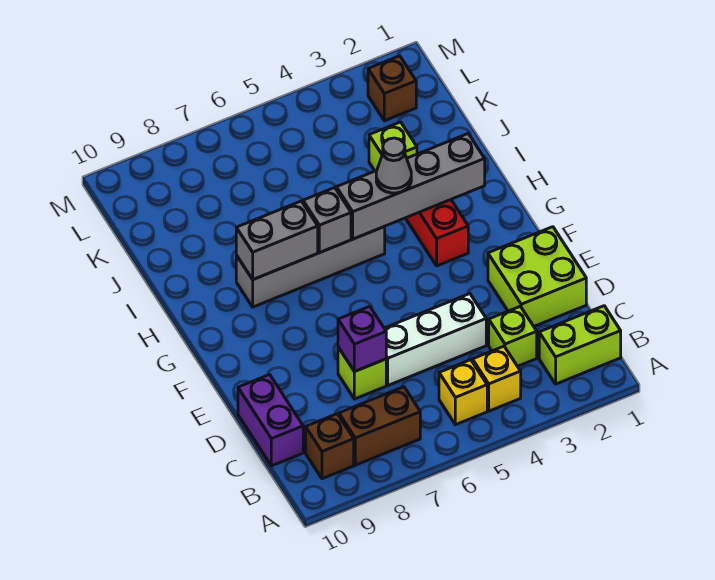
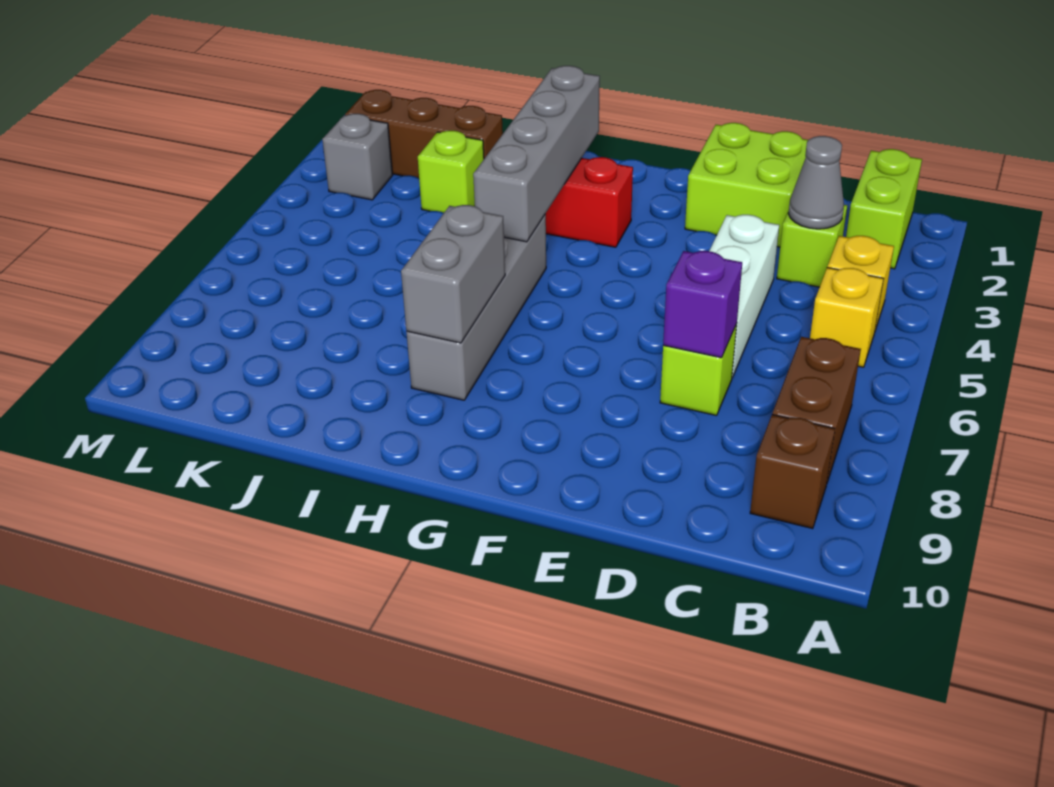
purple 1x2 brick [238,375,303,466] -> none
grey 1x1 cone [376,138,411,193] -> grey 1x1 cone moved to [788,136,844,229]
grey 1x1 brick [303,188,351,253] -> grey 1x1 brick moved to [322,114,393,200]
brown 1x1 brick [368,56,416,121] -> brown 1x3 brick [345,90,503,178]

